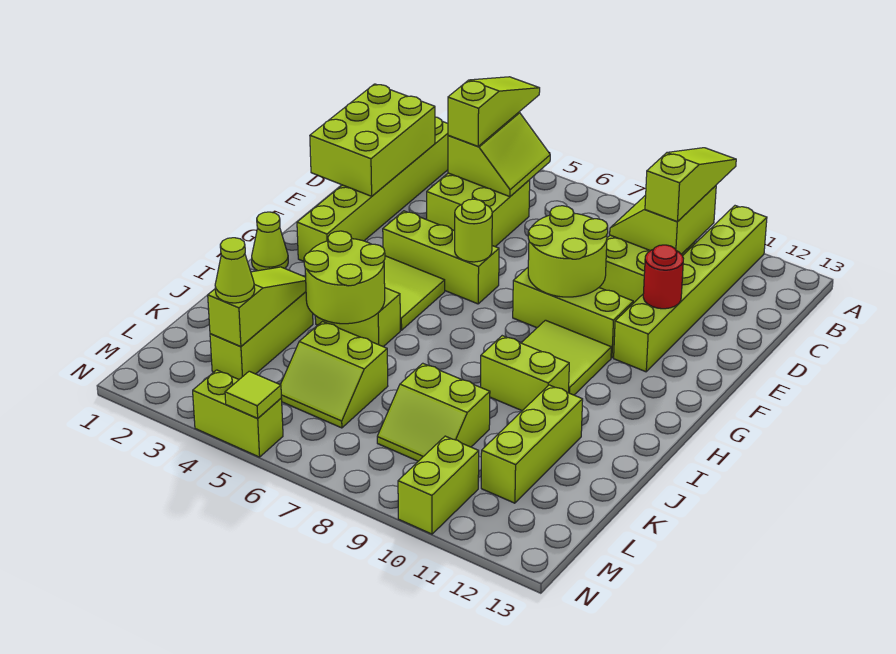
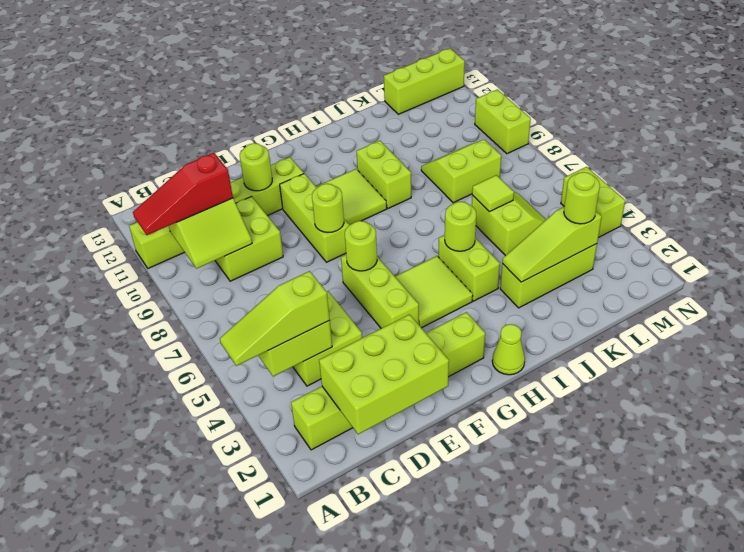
lime 1x3 slope [645,148,736,222] -> red 1x3 slope [133,153,233,235]
lime 2x2 round brick [528,206,608,297] -> lime 1x1 round brick [312,184,344,232]
red 1x1 round brick [643,245,684,309] -> lime 1x1 round brick [240,143,272,191]
lime 2x2 round brick [304,231,385,324] -> lime 1x1 round brick [445,202,476,251]
lime 1x3 brick [481,385,583,503] -> lime 1x3 brick moved to [384,48,465,114]
lime 2x2 slope [377,363,490,461] -> lime 2x2 slope turned to [421,140,501,203]
lime 1x1 cone [215,238,255,303] -> lime 1x1 round brick [564,172,600,224]
lime 1x2 brick [398,436,479,534] -> lime 1x2 brick turned to [475,89,531,154]
lime 1x1 tile [225,371,281,418] -> lime 1x1 tile moved to [472,175,514,212]

